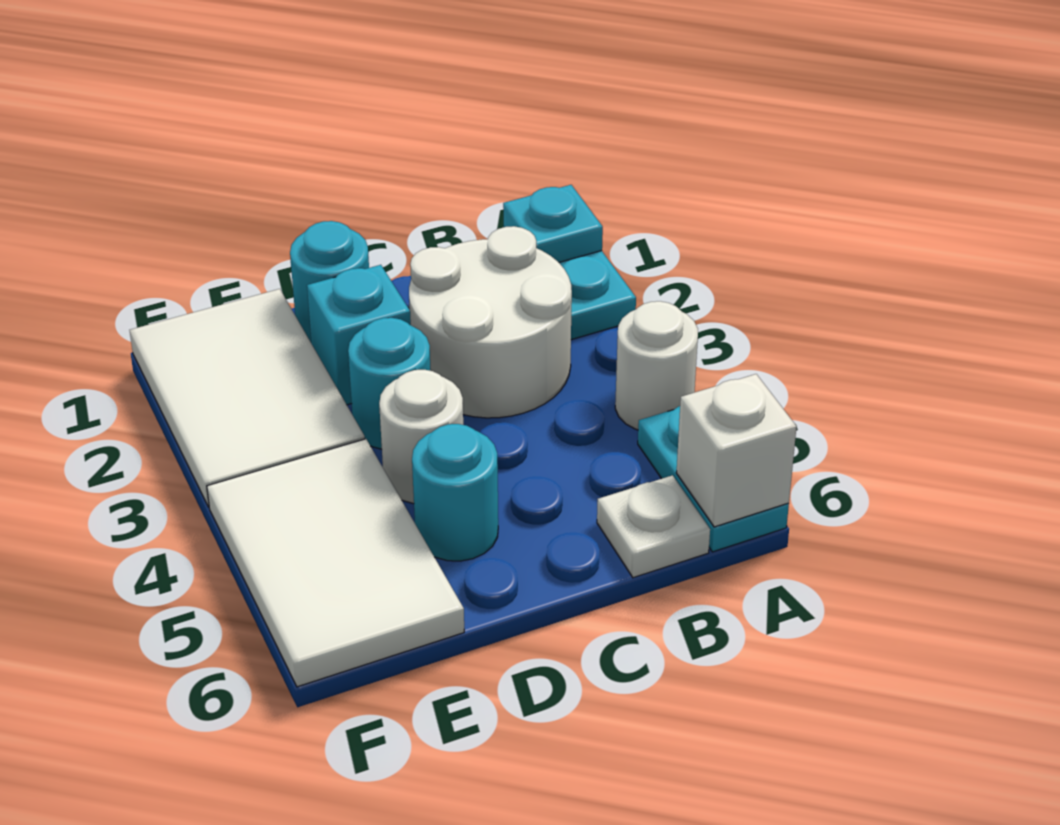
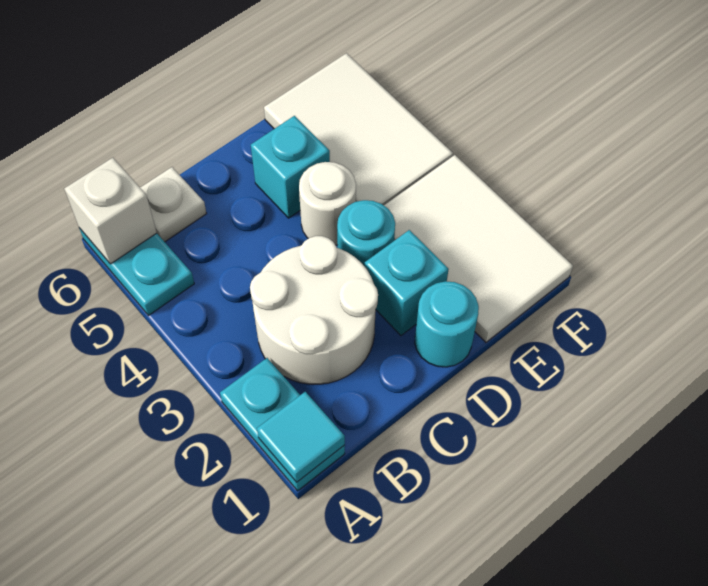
cyan 1x1 plate [503,185,603,262] -> cyan 1x1 tile [257,392,345,482]
white 1x1 round brick [615,301,698,430] -> none
cyan 1x1 round brick [412,424,498,561] -> cyan 1x1 brick [251,116,330,218]

